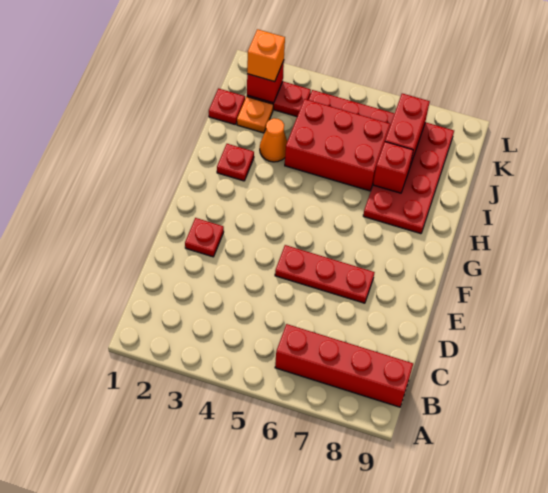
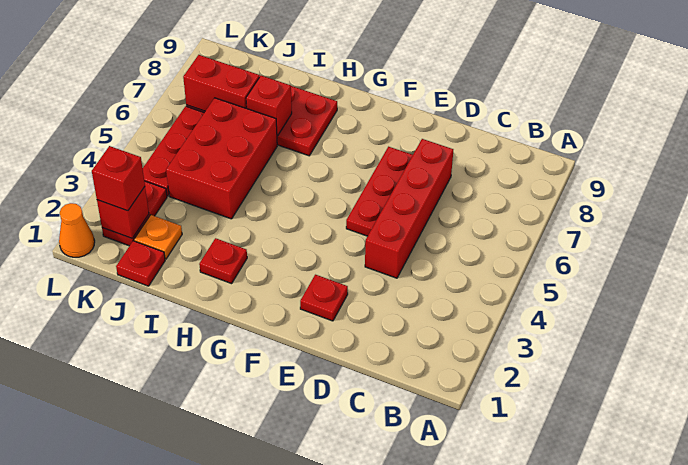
red 1x4 brick [275,324,413,407] -> red 1x4 brick moved to [365,139,453,278]
orange 1x1 cone [260,118,287,162] -> orange 1x1 cone moved to [59,203,95,257]
orange 1x1 brick [247,29,285,82] -> red 1x1 brick [92,146,145,211]

